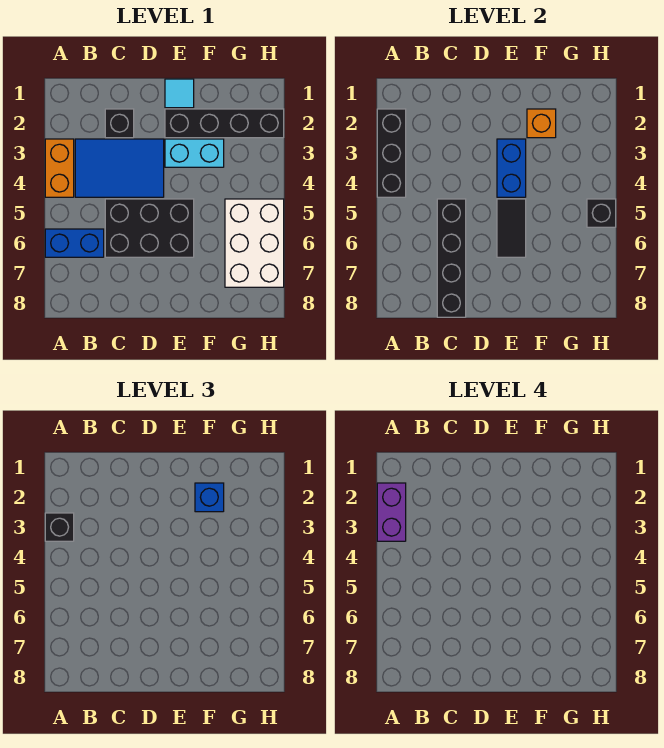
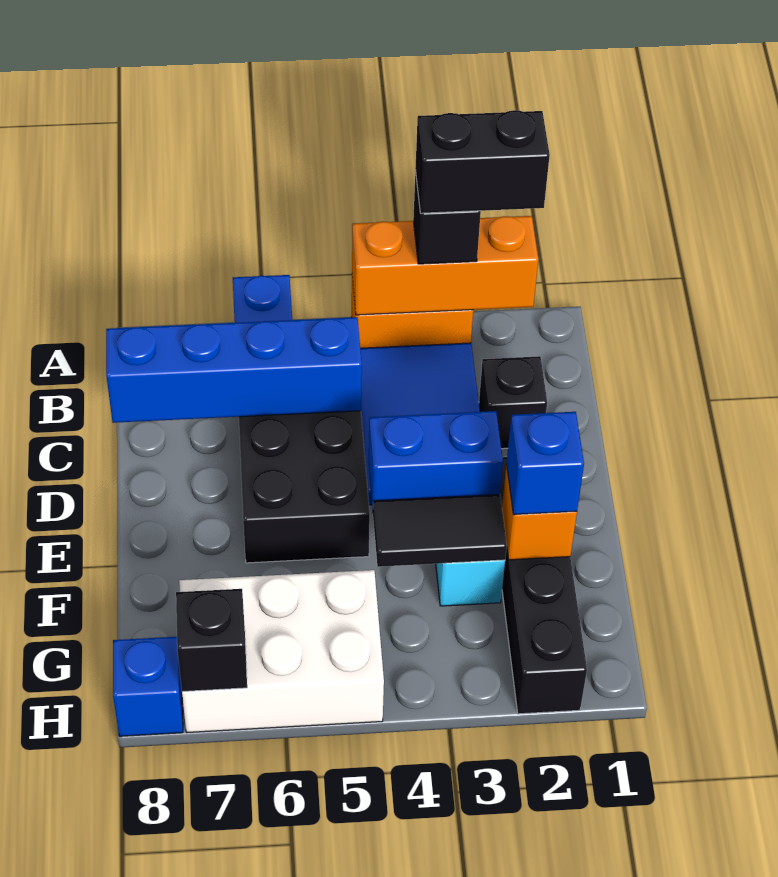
black 1x3 brick [377,109,406,197] -> orange 1x3 brick [352,216,538,315]
purple 1x2 brick [377,483,406,541] -> black 1x2 brick [415,110,550,213]
black 1x4 brick [437,199,466,317] -> blue 1x4 brick [106,317,362,423]
cyan 1x1 tile [165,79,194,108] -> none
black 1x2 tile [497,199,526,257] -> black 1x2 tile moved to [373,495,507,567]
black 1x1 brick [587,199,616,227] -> black 1x1 brick moved to [176,589,247,692]
none -> blue 1x1 brick [113,637,183,736]

